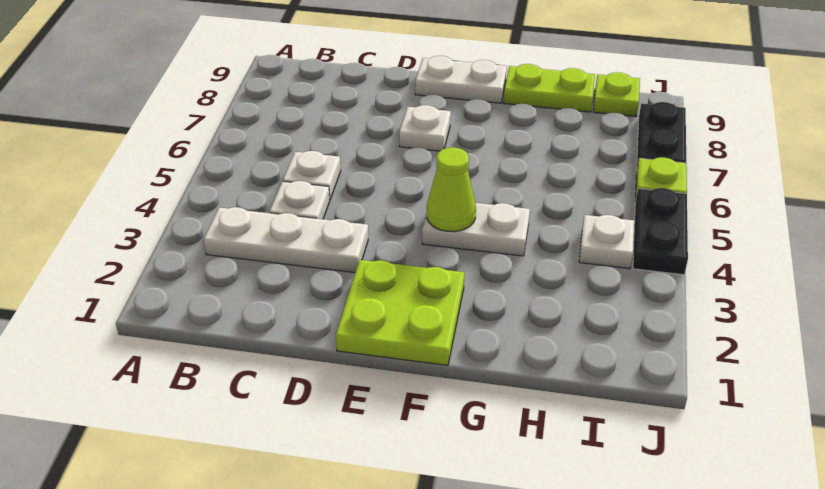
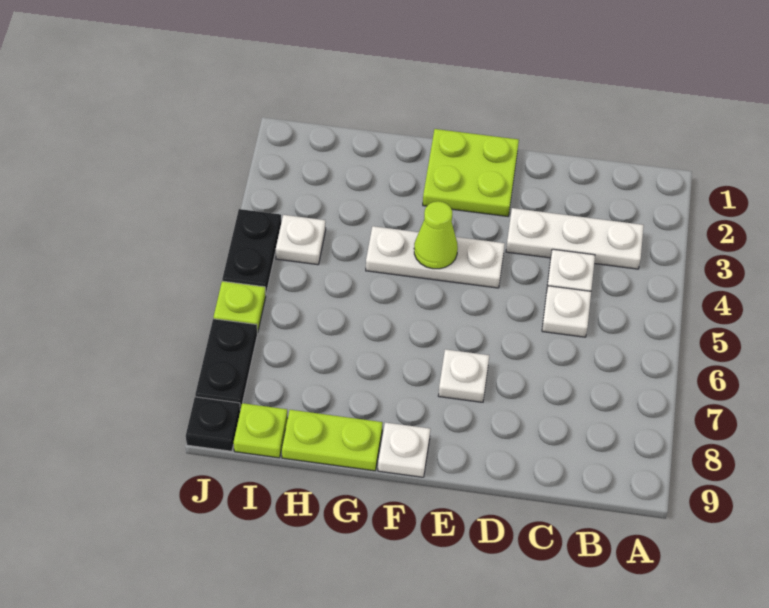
white 1x2 plate [415,56,507,103] -> white 1x1 plate [378,422,430,477]
white 1x2 plate [422,203,530,256] -> white 1x3 plate [366,226,505,288]
none -> black 1x1 plate [186,397,240,451]

